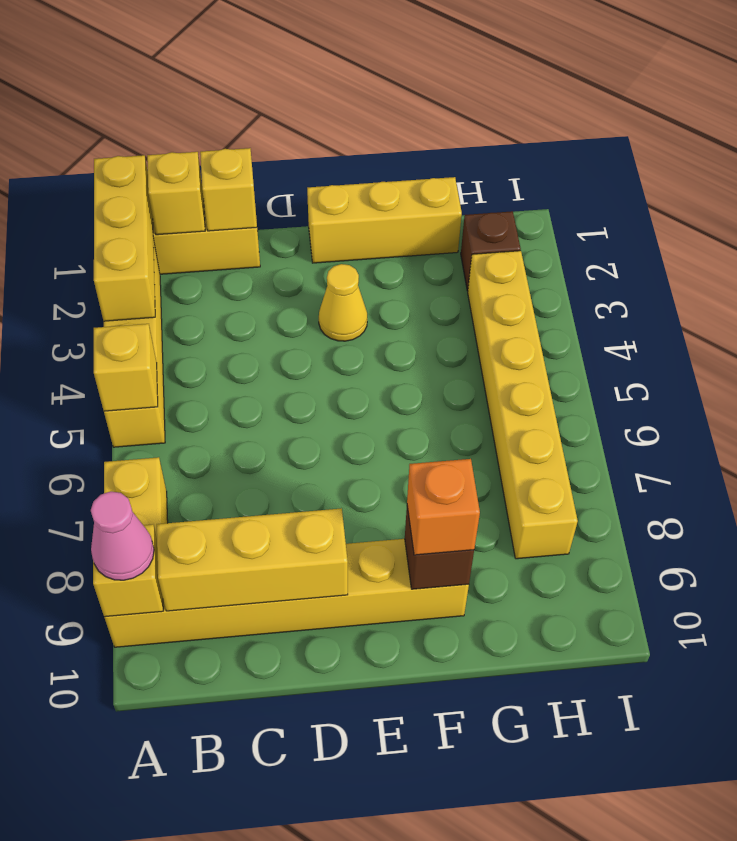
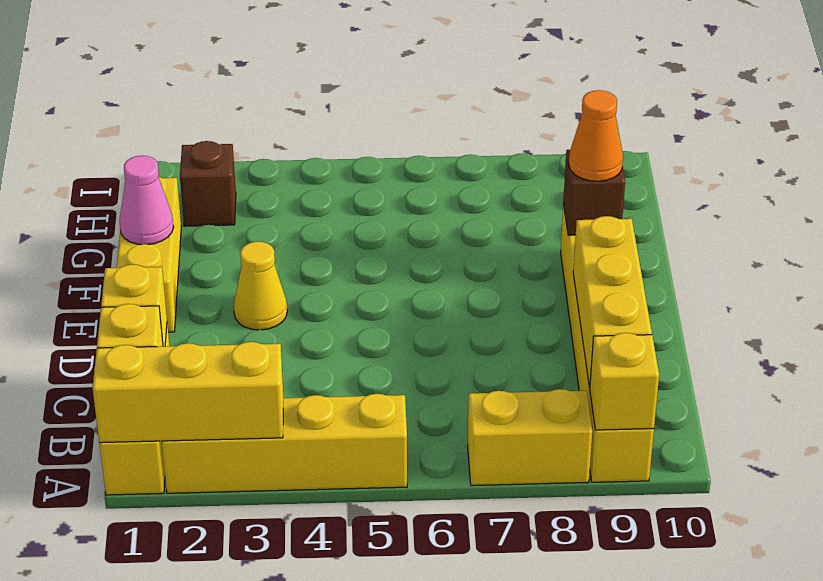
yellow 1x1 brick [94,324,158,411] -> none
pink 1x1 cone [91,492,154,580] -> pink 1x1 cone moved to [119,156,174,245]
orange 1x1 brick [407,459,480,555] -> orange 1x1 cone [569,90,623,181]
yellow 1x6 brick [468,251,578,559] -> none

